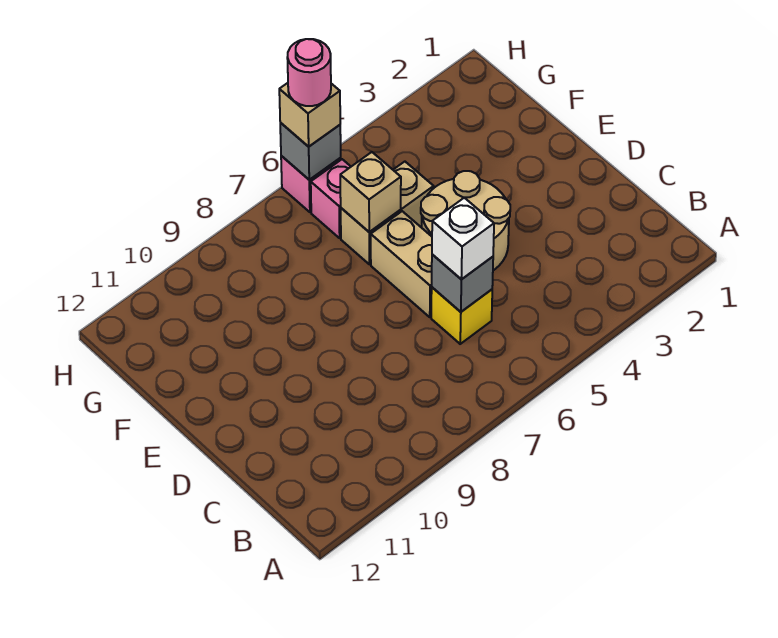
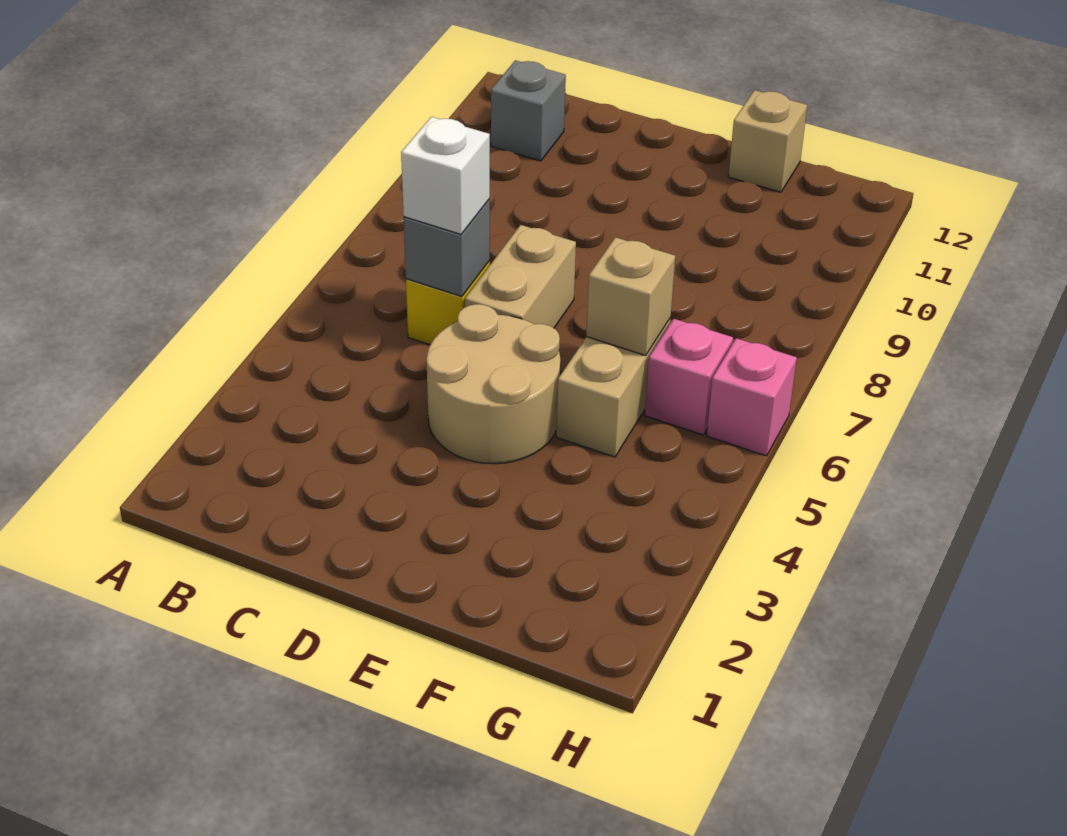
tan 1x2 brick [371,211,432,317] -> tan 1x2 brick turned to [465,225,576,328]
grey 1x1 brick [280,123,341,180] -> grey 1x1 brick moved to [491,60,566,161]
tan 1x1 brick [279,83,340,147] -> tan 1x1 brick moved to [728,90,807,192]
pink 1x1 round brick [287,39,331,106] -> none

